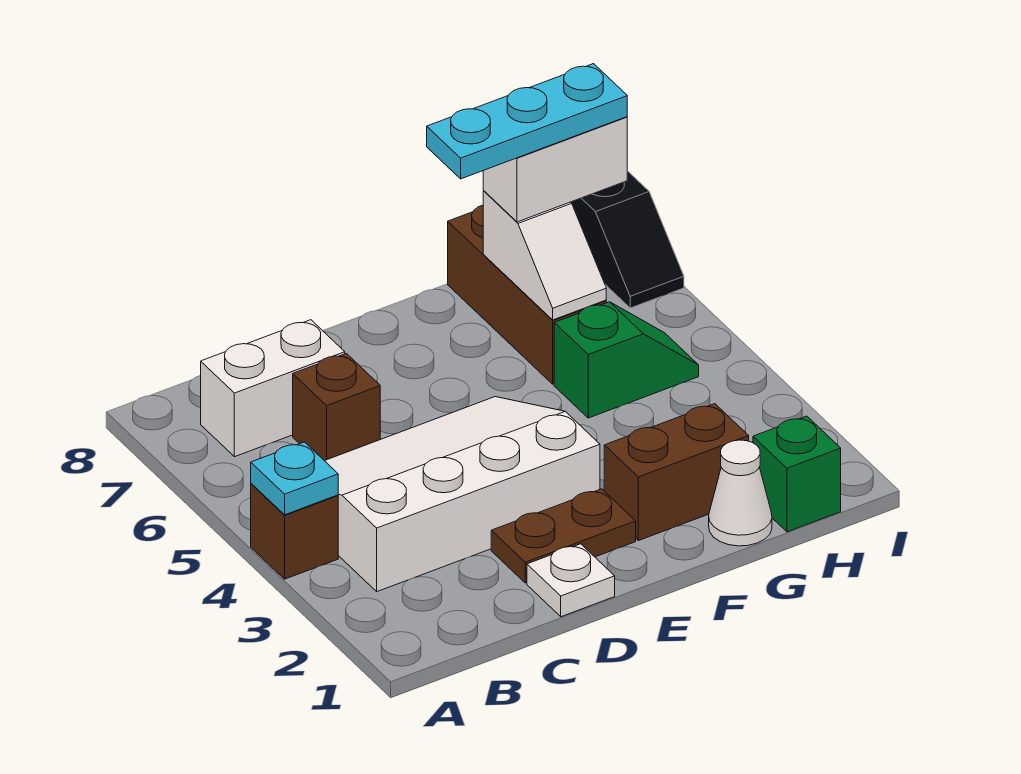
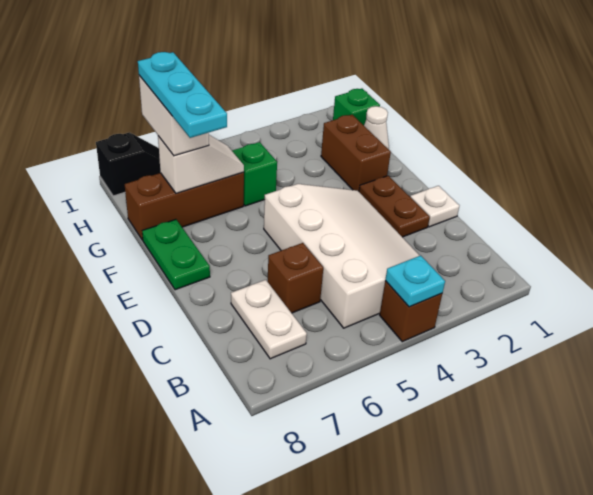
white 3x4 slope [325,397,600,592] -> white 3x4 slope turned to [264,184,420,328]
white 1x2 brick [201,320,345,457] -> white 1x2 plate [231,280,307,359]
none -> green 1x2 plate [142,219,210,290]

